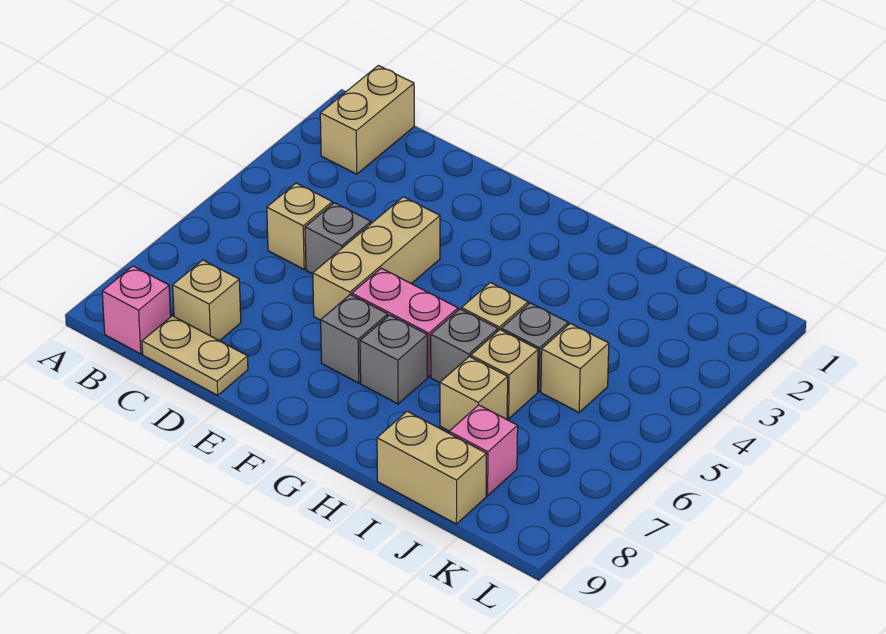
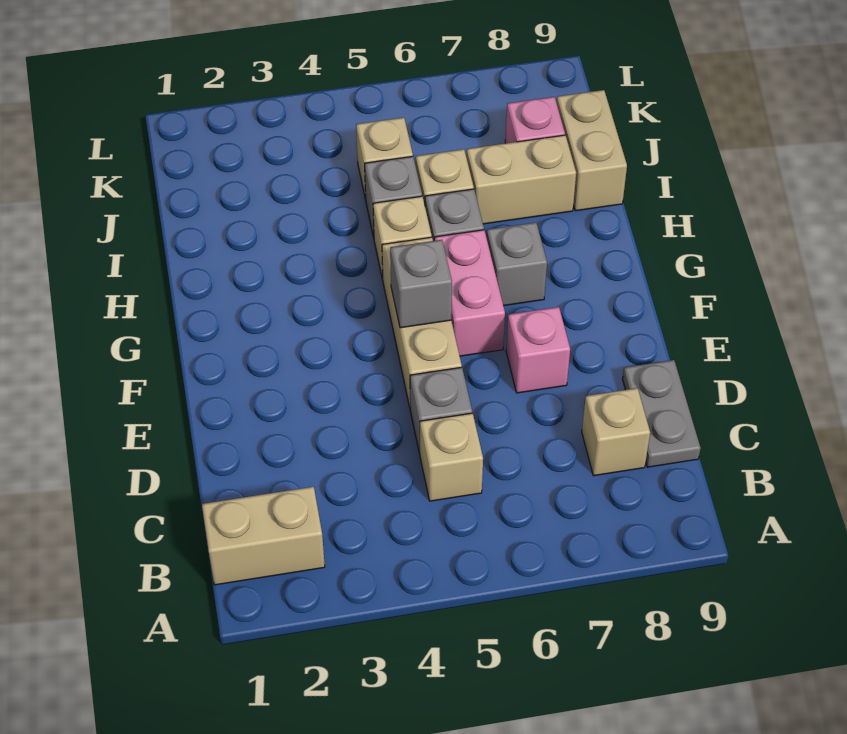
pink 1x1 brick [102,266,171,354] -> pink 1x1 brick moved to [506,307,570,393]
tan 1x2 plate [142,316,248,395] -> grey 1x2 plate [623,360,701,467]
tan 1x3 brick [313,197,440,320] -> tan 1x3 brick turned to [382,237,462,407]
grey 1x1 brick [321,295,388,383] -> grey 1x1 brick moved to [390,240,452,328]
tan 1x1 brick [440,356,508,431] -> tan 1x2 brick [467,135,576,224]

